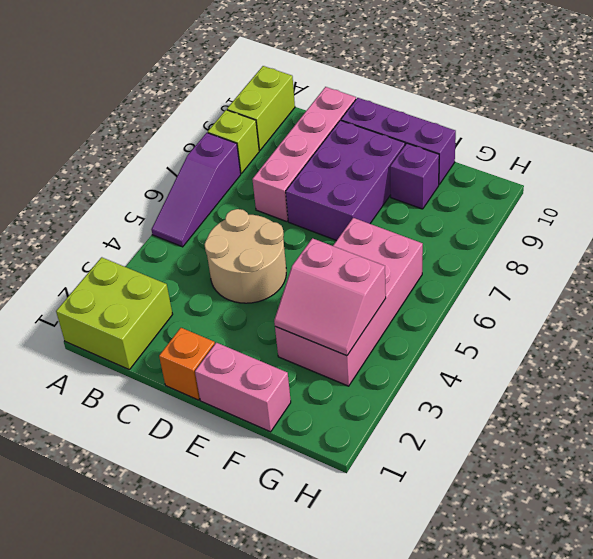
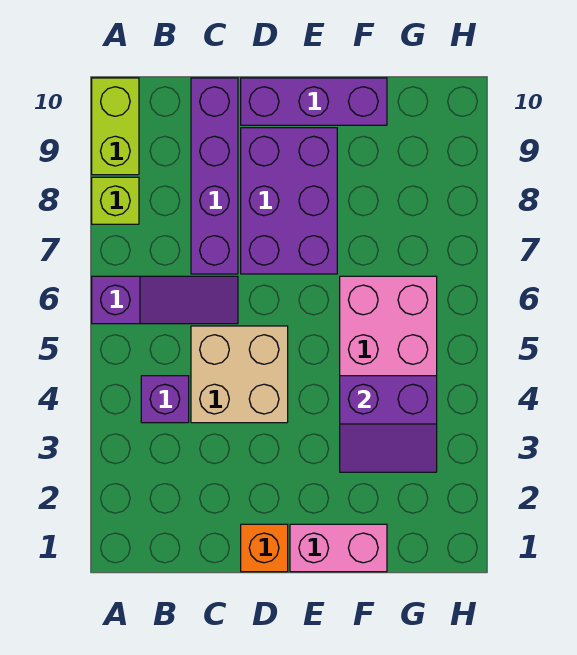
lime 2x2 brick [56,257,173,369] -> none
purple 1x3 slope [152,133,241,247] -> purple 1x3 slope turned to [92,276,238,324]
tan 2x2 round brick [204,209,286,303] -> tan 2x2 brick [191,326,288,423]
pink 1x4 brick [252,87,356,222] -> purple 1x4 brick [191,78,238,274]
pink 2x2 slope [274,238,386,356] -> purple 2x2 slope [340,376,437,472]
purple 1x1 brick [390,143,439,209] -> purple 1x1 brick moved to [141,376,189,423]

